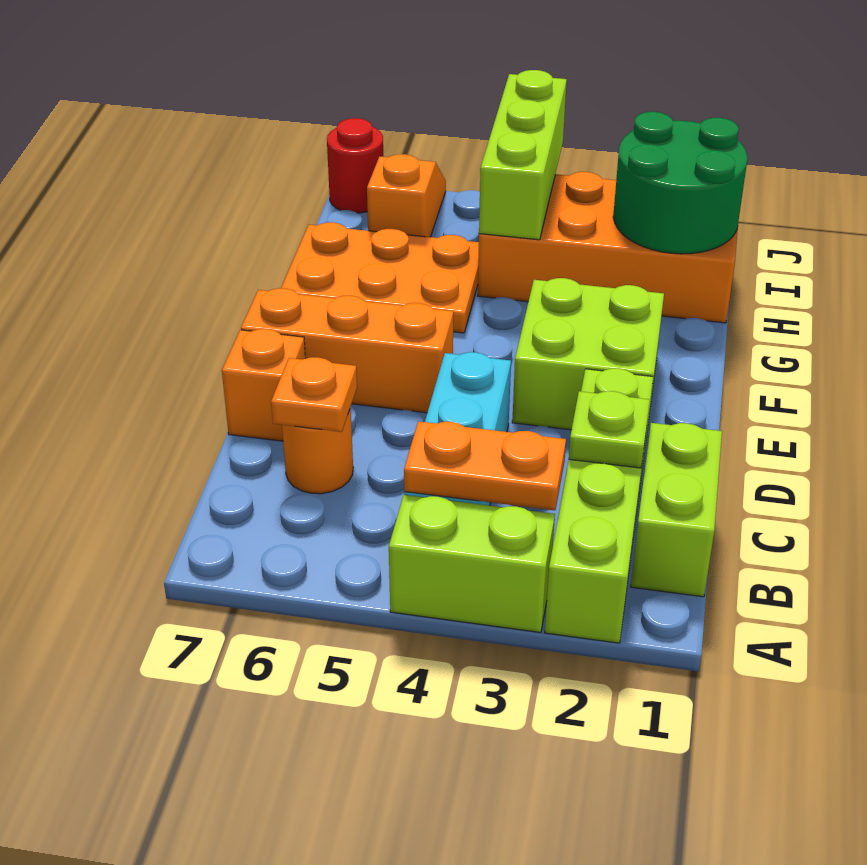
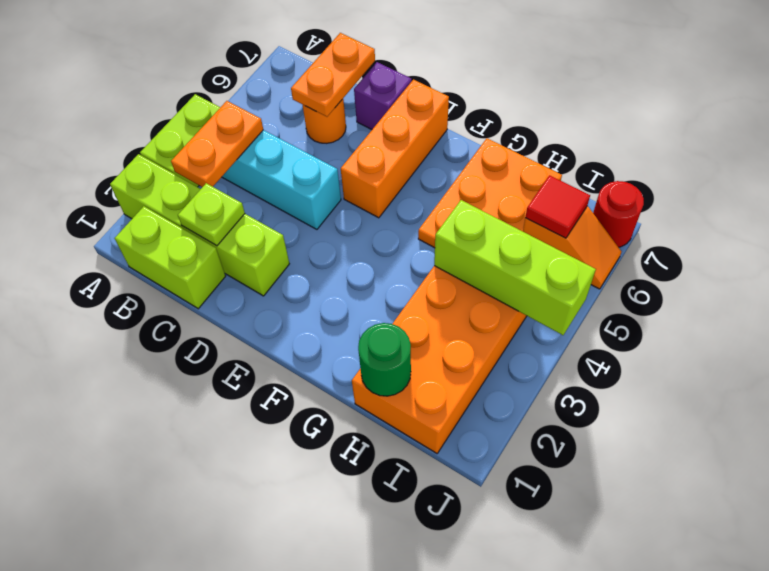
orange 1x1 plate [271,357,357,432] -> orange 1x2 plate [291,33,375,117]
orange 1x1 brick [222,329,306,441] -> purple 1x1 brick [354,62,412,130]
lime 2x2 brick [512,278,664,430] -> none
green 2x2 round brick [613,112,747,254] -> green 1x1 round brick [358,323,411,396]
none -> red 1x1 tile [525,175,590,238]

